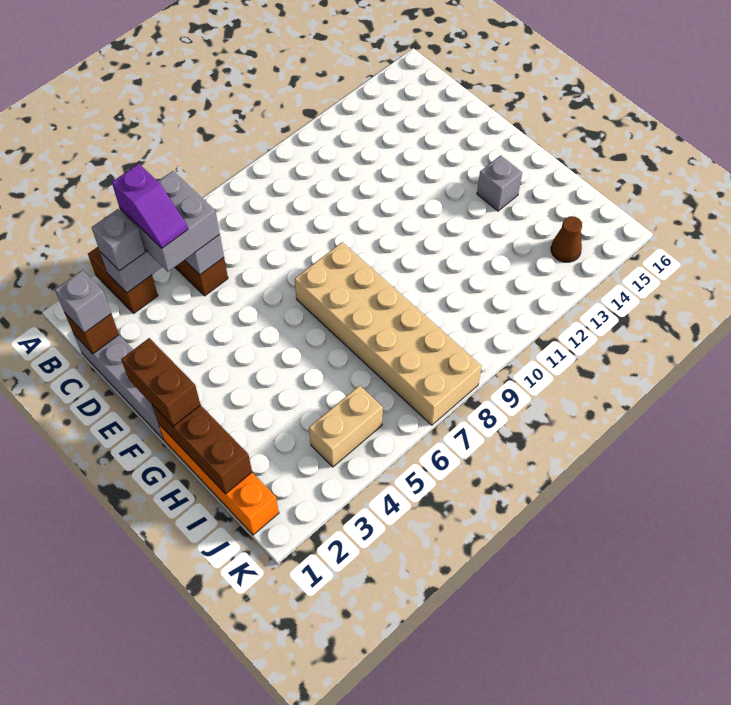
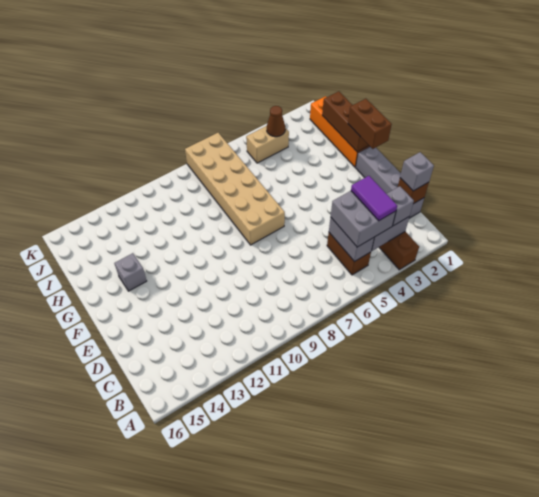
purple 1x2 slope [112,164,188,248] -> purple 1x2 tile [351,176,397,221]
brown 1x1 cone [551,216,582,262] -> brown 1x1 cone moved to [267,106,285,137]

